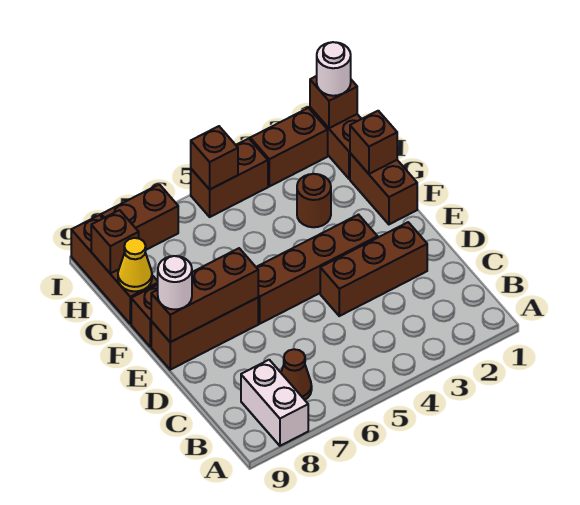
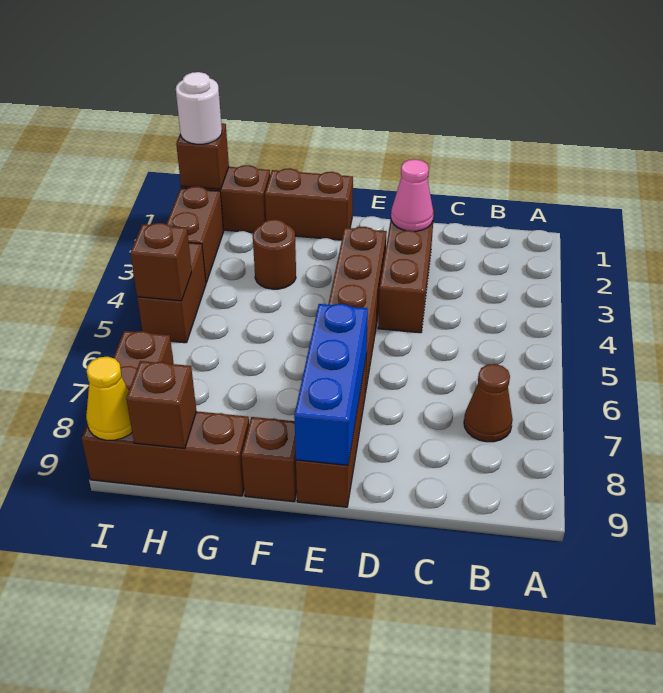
white 1x2 brick [241,360,308,446] -> none
none -> pink 1x1 cone [391,159,434,231]
brown 1x3 brick [151,248,258,342] -> blue 1x3 brick [294,304,368,465]
white 1x1 round brick [157,256,192,310] -> none
brown 1x1 brick [350,111,397,174] -> none
yellow 1x1 cone [118,238,152,291] -> yellow 1x1 cone moved to [86,357,132,440]

